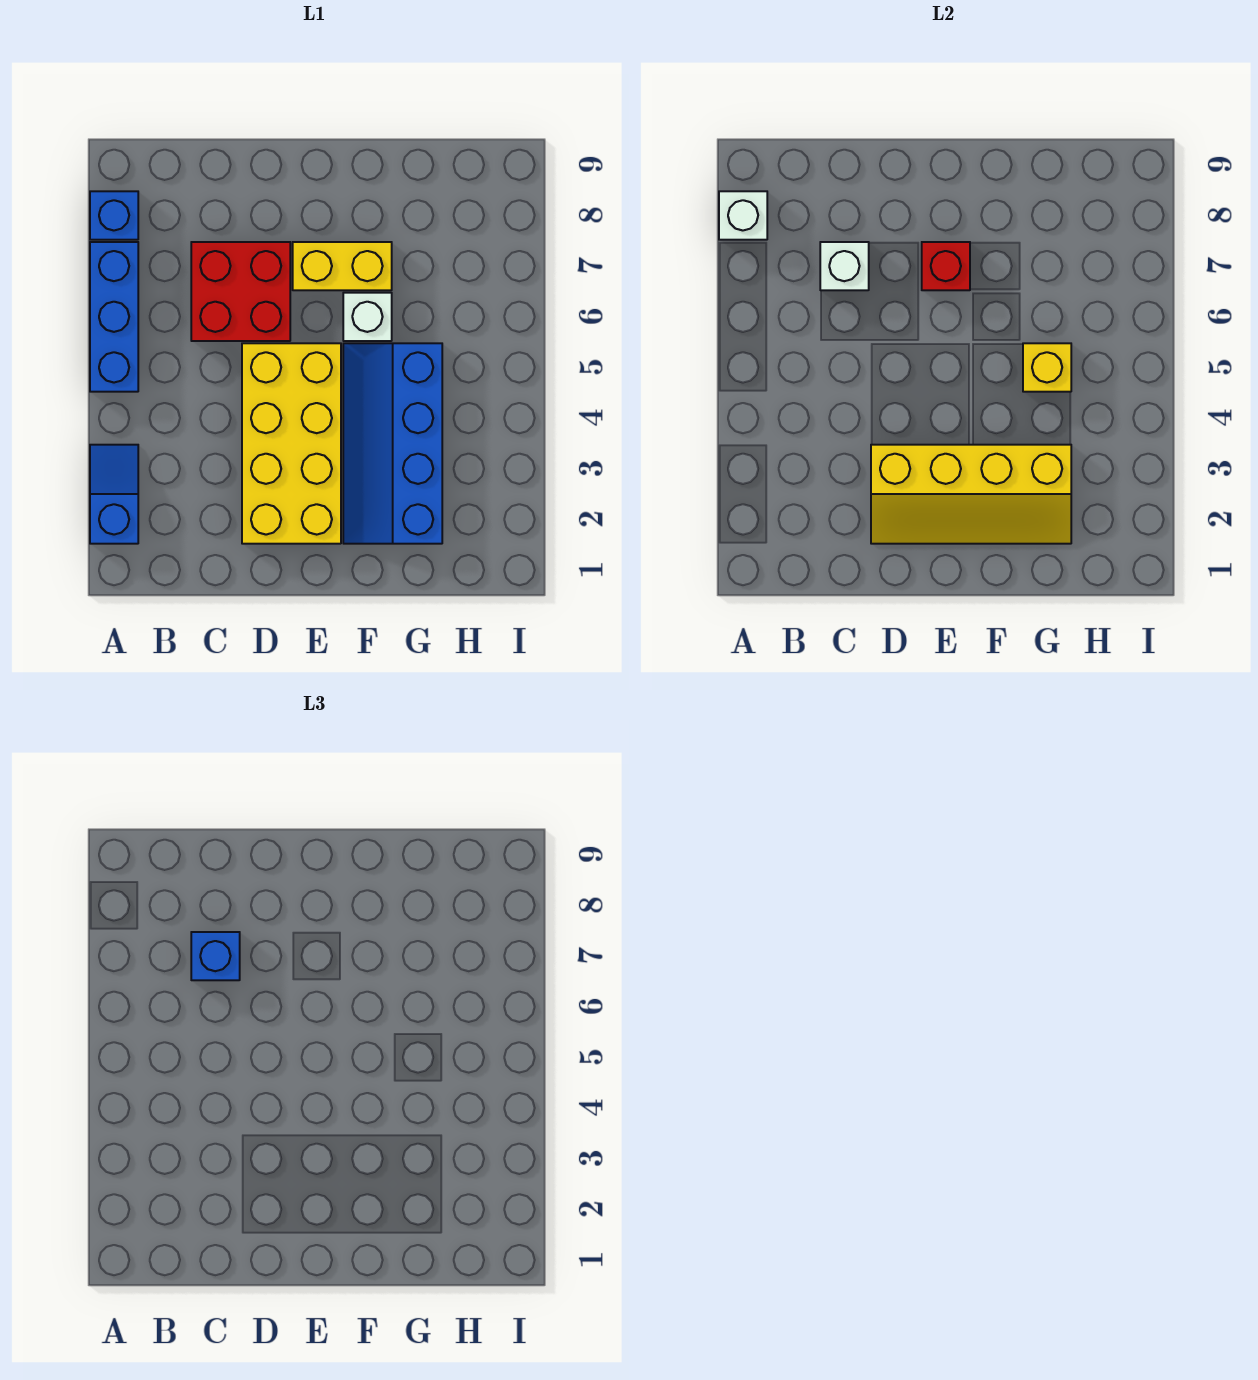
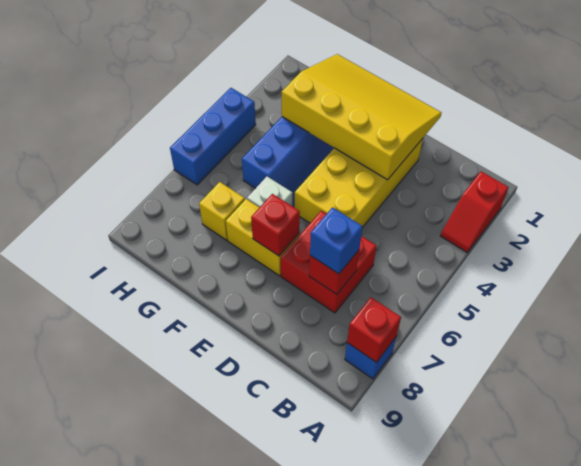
blue 1x2 slope [90,445,138,544] -> red 1x2 slope [441,171,508,253]
blue 1x3 brick [90,242,138,392] -> blue 1x3 brick moved to [170,88,256,185]
white 1x1 brick [719,191,767,240] -> red 1x1 brick [347,297,401,362]
white 1x1 brick [820,242,869,290] -> red 1x1 brick [309,250,359,294]
yellow 2x4 slope [871,445,1071,544] -> yellow 3x4 slope [282,54,441,180]
yellow 1x1 brick [1023,343,1071,392] -> yellow 1x1 brick moved to [199,182,245,240]

